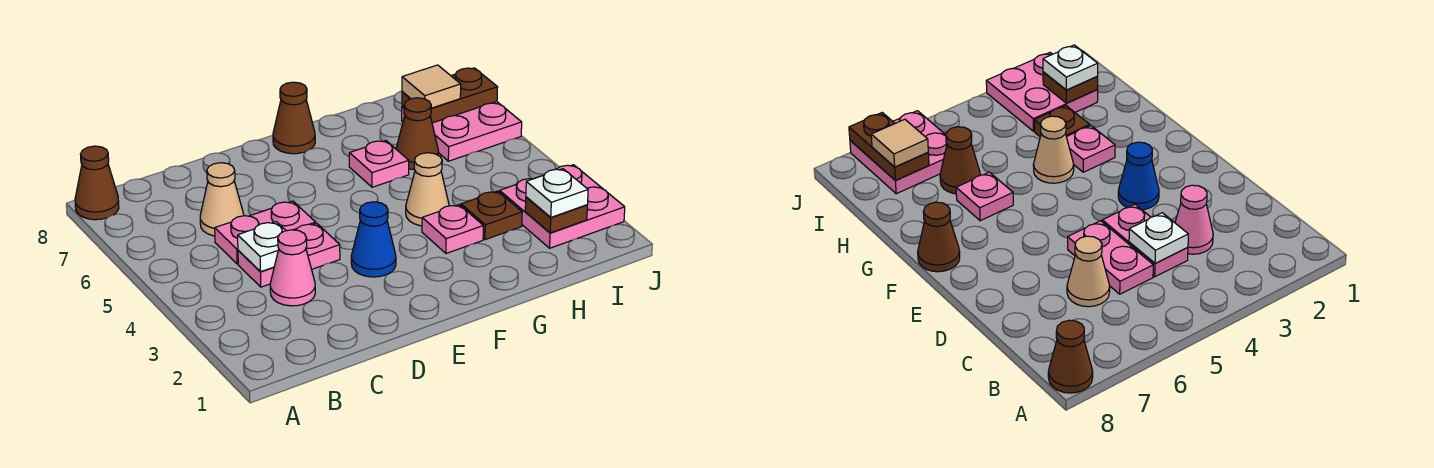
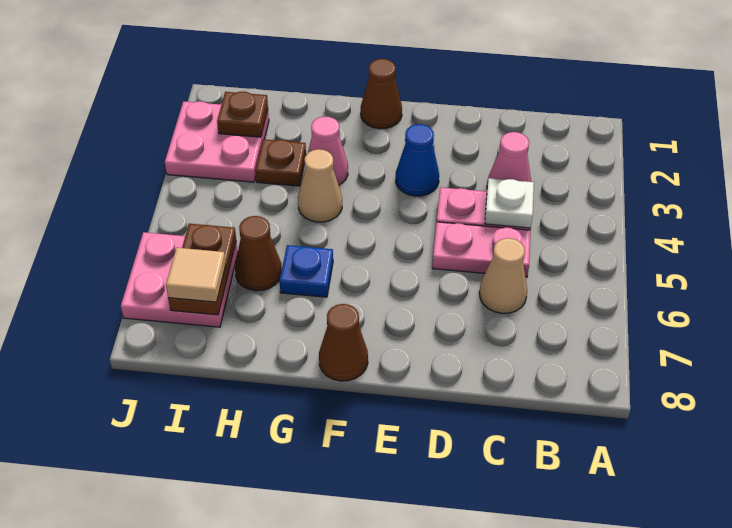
brown 1x1 cone [75,146,119,220] -> brown 1x1 cone moved to [361,59,402,129]
pink 1x1 plate [422,205,483,253] -> pink 1x1 cone [308,117,348,185]
pink 1x1 plate [349,140,409,187] -> blue 1x1 plate [280,245,333,297]
white 1x1 plate [526,169,588,217] -> none
brown 1x2 plate [402,68,498,123] -> brown 1x2 plate turned to [168,224,236,315]

